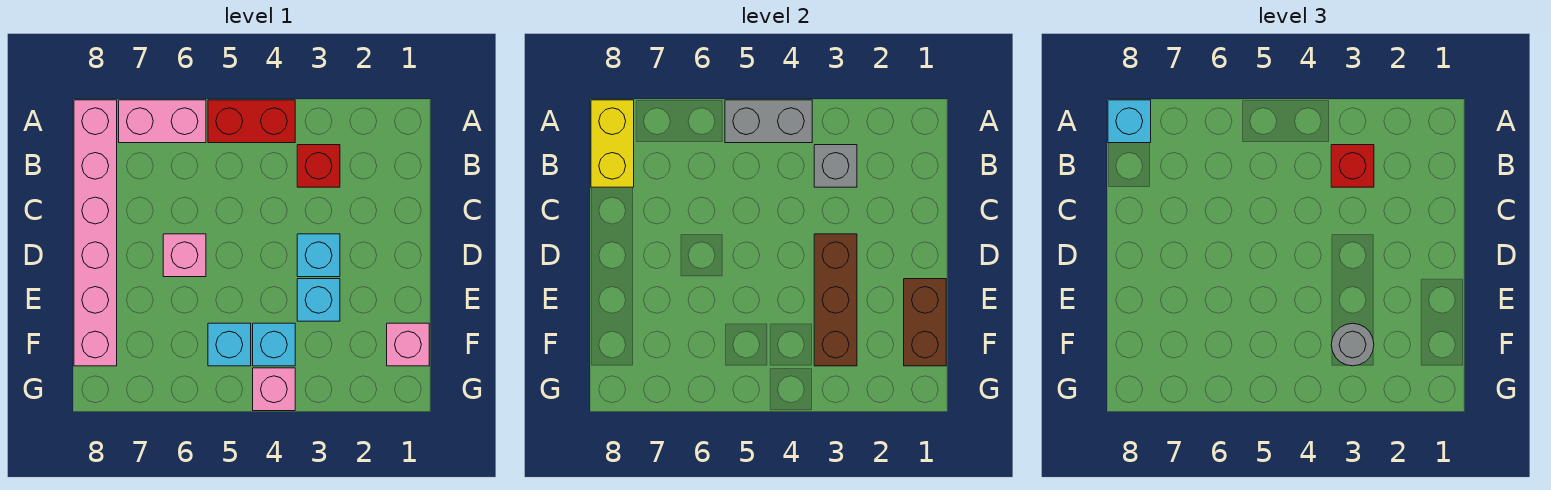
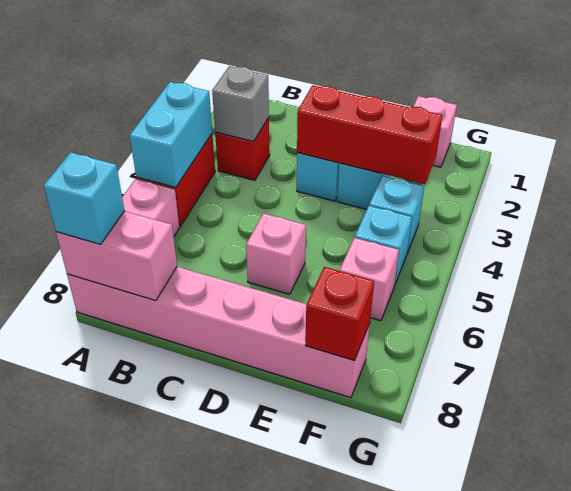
grey 1x2 brick [725,100,812,143] -> cyan 1x2 brick [130,82,212,187]
yellow 1x2 brick [591,100,634,187] -> pink 1x2 brick [56,211,177,301]
red 1x1 brick [1331,145,1374,187] -> red 1x1 brick moved to [305,267,374,361]
brown 1x3 brick [814,234,857,366] -> red 1x3 brick [297,85,443,184]
brown 1x2 brick [904,279,946,366] -> none
grey 1x1 round brick [1331,323,1374,366] -> none
pink 1x1 brick [253,368,295,411] -> pink 1x1 brick moved to [339,238,399,321]

